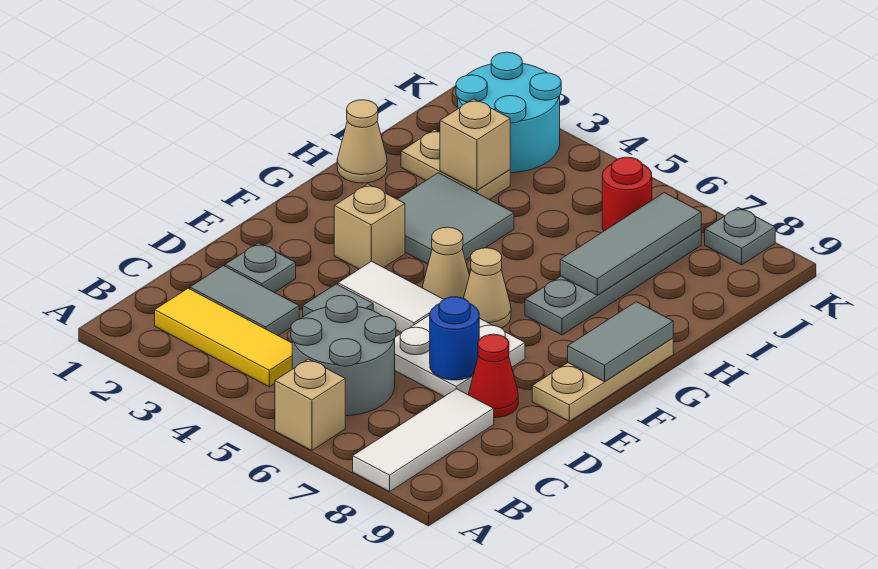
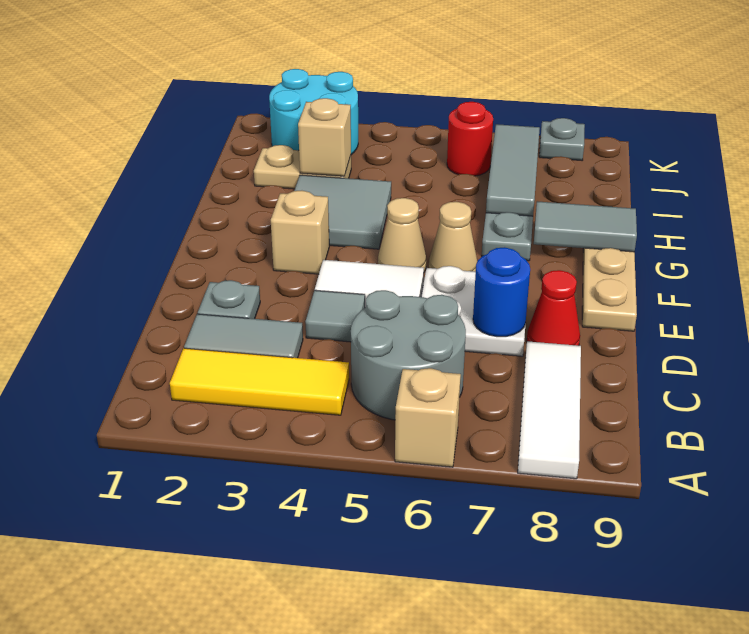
grey 1x2 tile [568,302,673,382] -> grey 1x2 tile turned to [534,201,637,252]
tan 1x1 cone [337,100,387,183] -> none

